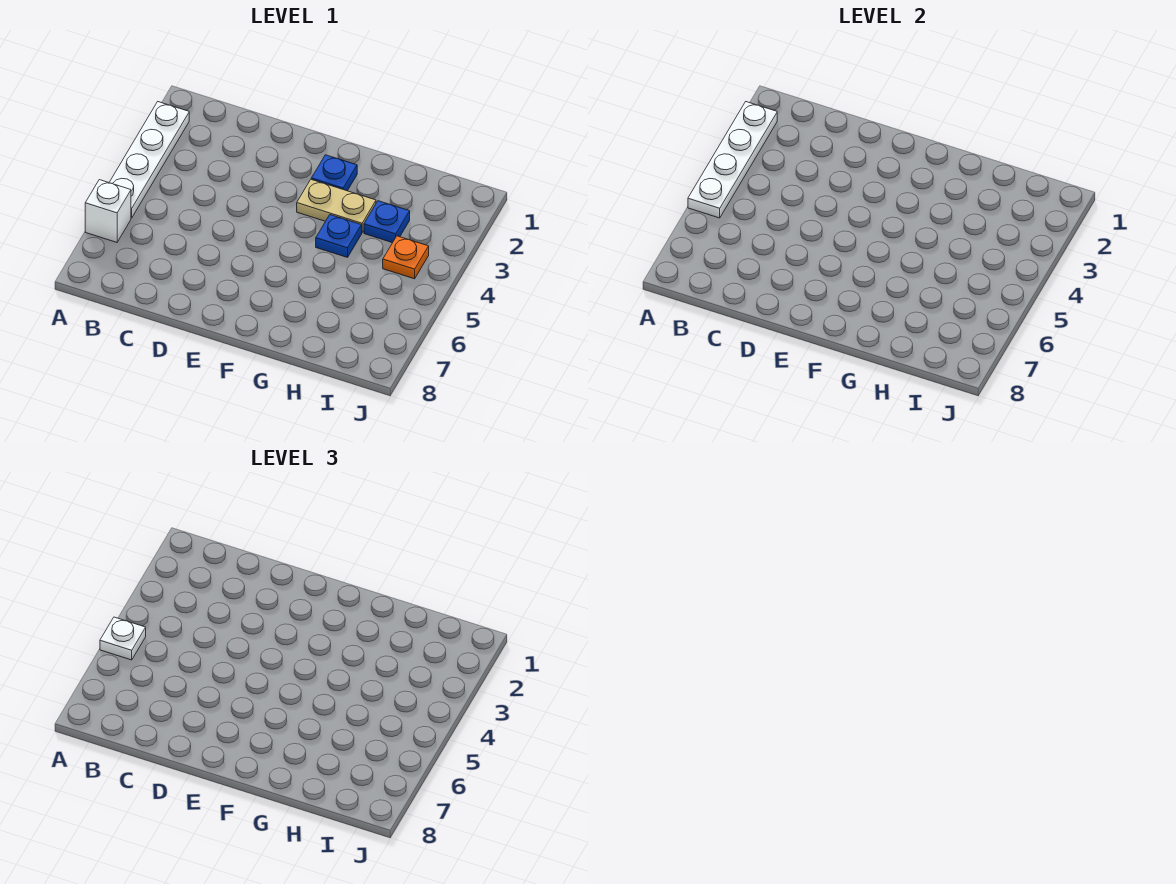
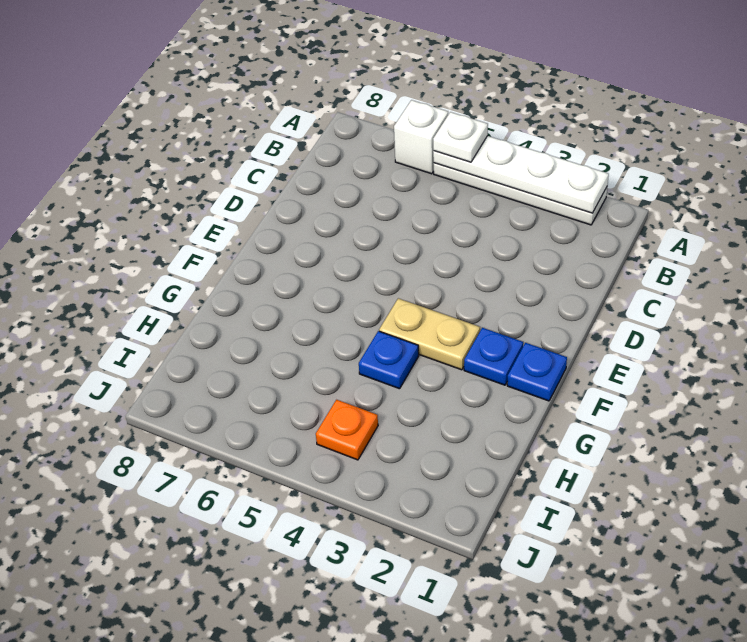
tan 1x2 plate [297,180,376,232] -> tan 1x2 plate turned to [379,298,480,370]
blue 1x1 plate [364,201,410,243] -> blue 1x1 plate moved to [507,343,567,401]

